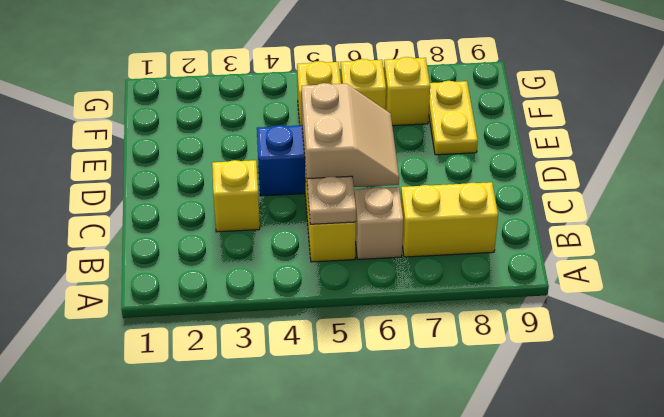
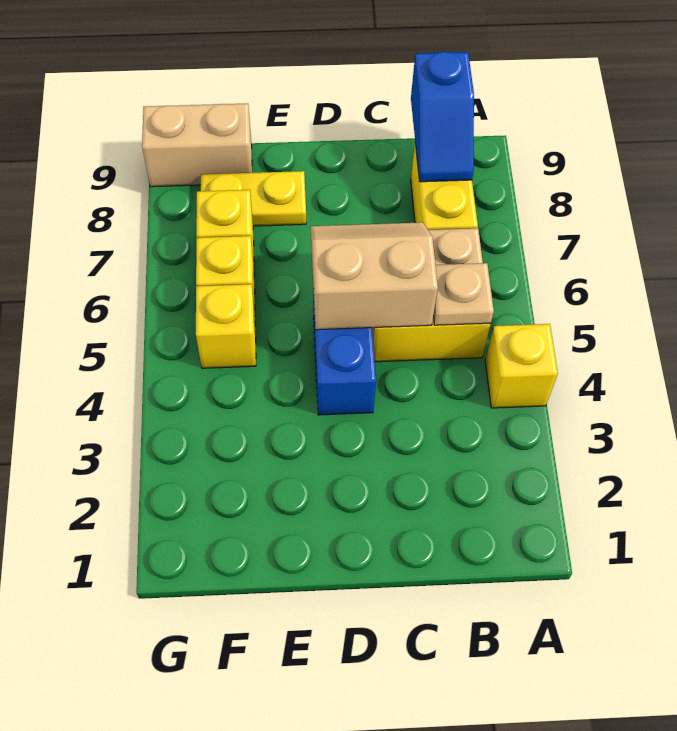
none -> blue 1x2 slope [411,52,474,182]
yellow 1x1 brick [212,160,260,232] -> yellow 1x1 brick moved to [485,324,558,408]
none -> tan 1x2 brick [142,103,252,187]

